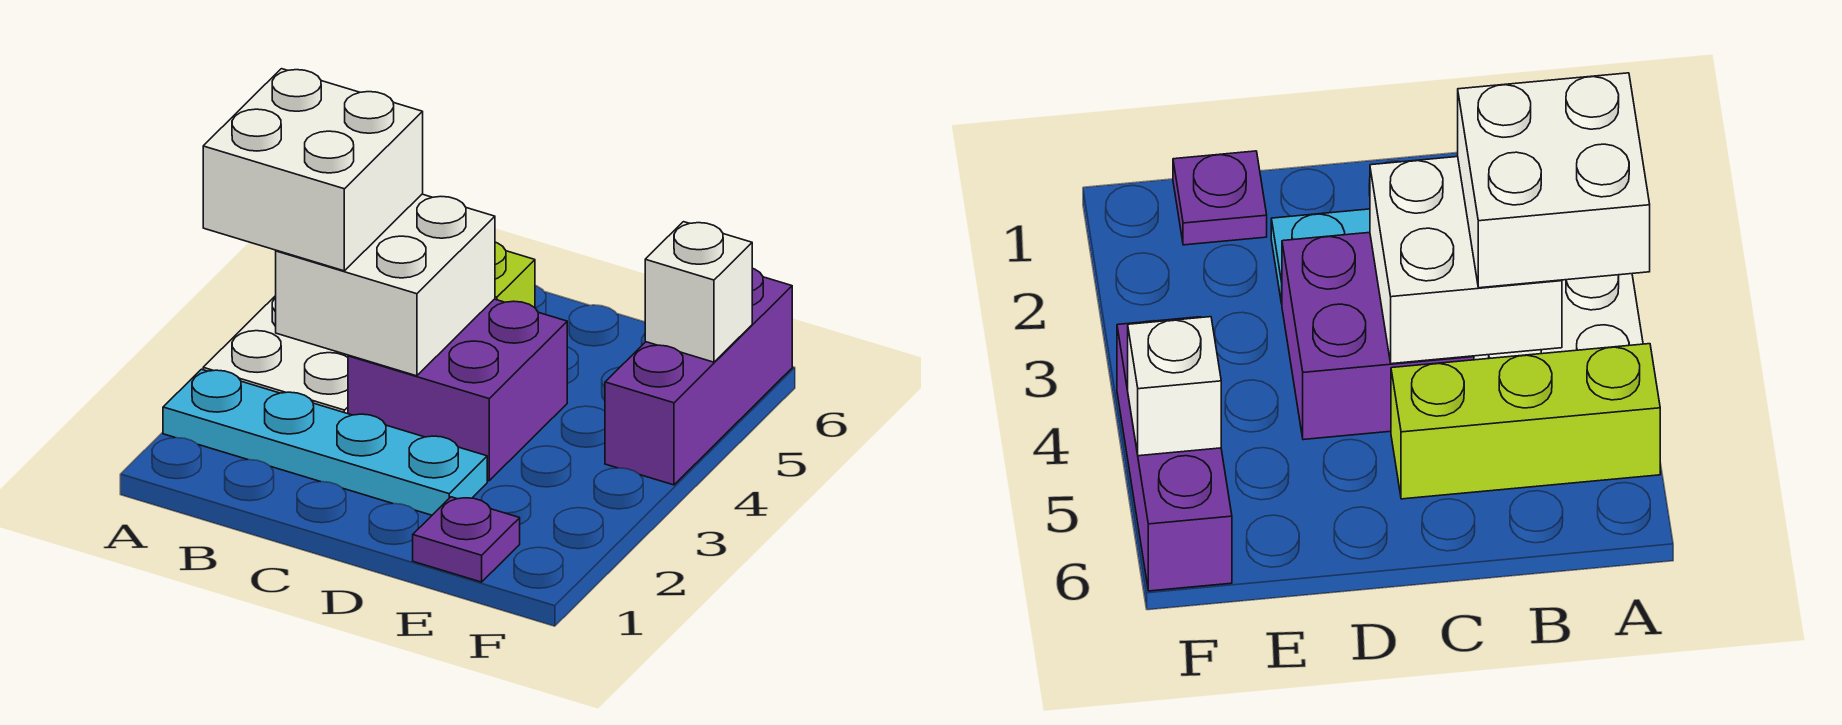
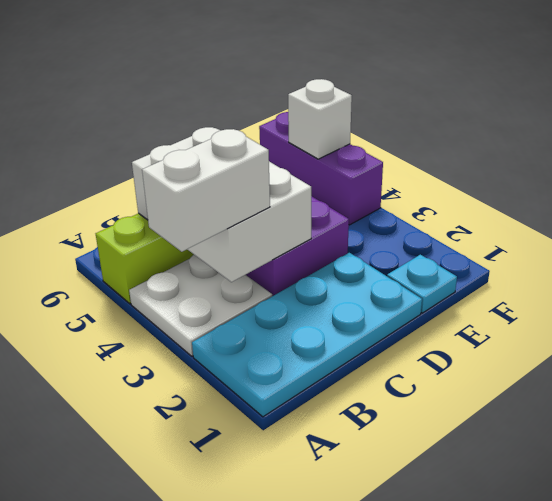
cyan 1x4 plate [163,369,487,515] -> cyan 2x4 plate [192,253,422,417]
white 2x2 brick [203,69,423,271] -> white 1x2 brick [142,129,270,252]
white 2x2 brick [276,194,495,376] -> white 2x3 brick [132,127,311,282]
purple 1x1 plate [413,497,520,582] -> cyan 1x1 plate [387,255,457,313]

